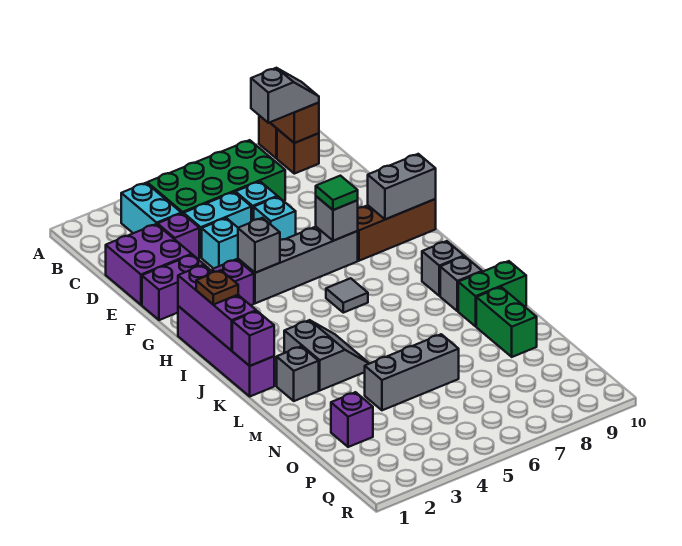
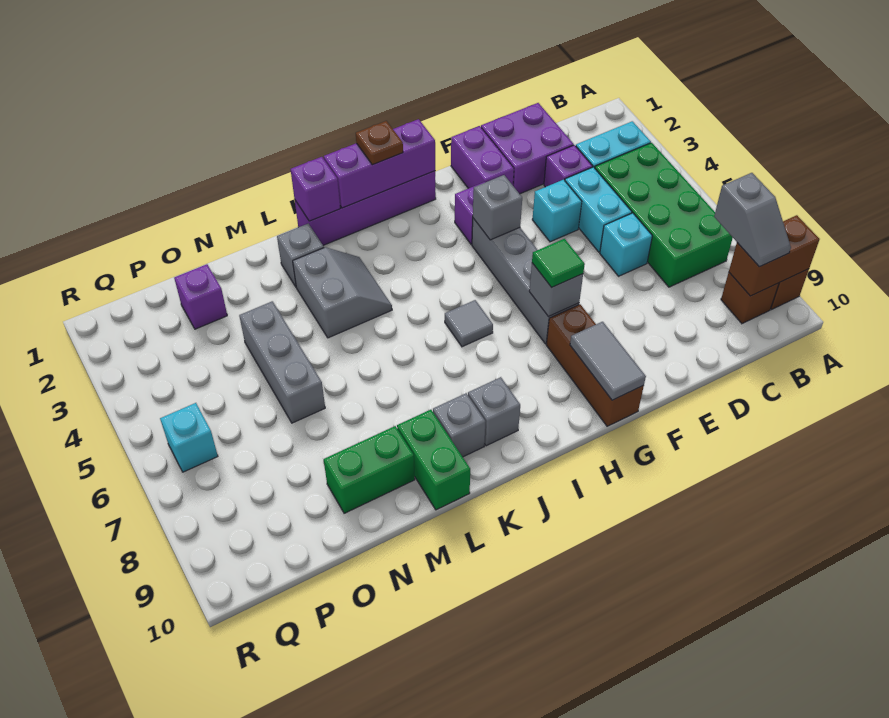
cyan 1x1 brick [254,197,296,240] -> cyan 1x1 brick moved to [160,403,218,472]
grey 1x2 brick [368,154,436,219] -> grey 1x2 tile [570,322,646,400]
grey 2x2 slope [284,320,370,390] -> grey 2x2 slope turned to [293,247,392,338]

